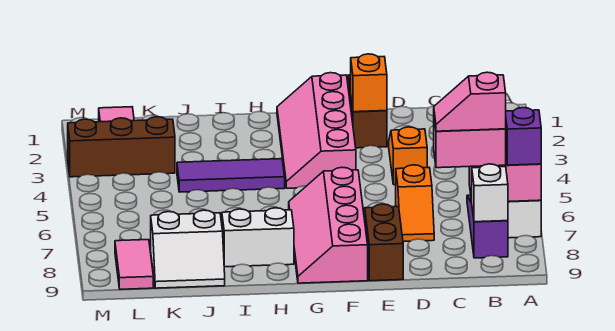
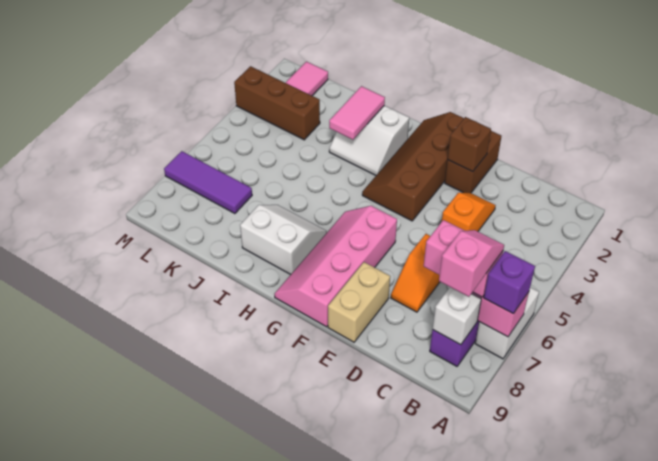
pink 1x2 slope [434,72,506,131] -> pink 1x2 slope turned to [439,230,504,297]
orange 1x1 brick [351,54,387,112] -> brown 1x1 brick [448,117,491,172]
brown 1x2 brick [365,204,403,281] -> tan 1x2 brick [328,262,390,342]
pink 2x4 slope [277,73,356,188] -> brown 2x4 slope [362,112,464,221]
purple 1x3 tile [177,159,285,192] -> purple 1x3 tile moved to [164,151,252,214]
white 2x2 slope [151,210,225,288] -> white 2x2 slope moved to [329,106,409,175]
pink 1x2 tile [115,240,153,289] -> pink 1x2 tile moved to [329,86,385,140]

